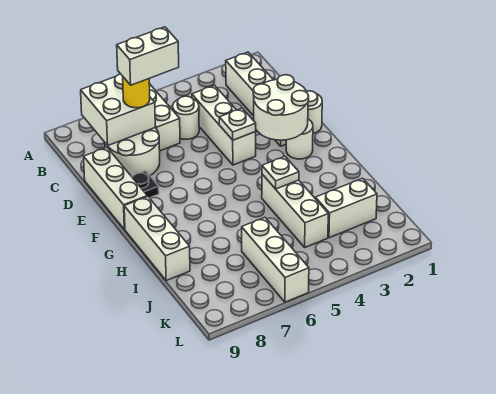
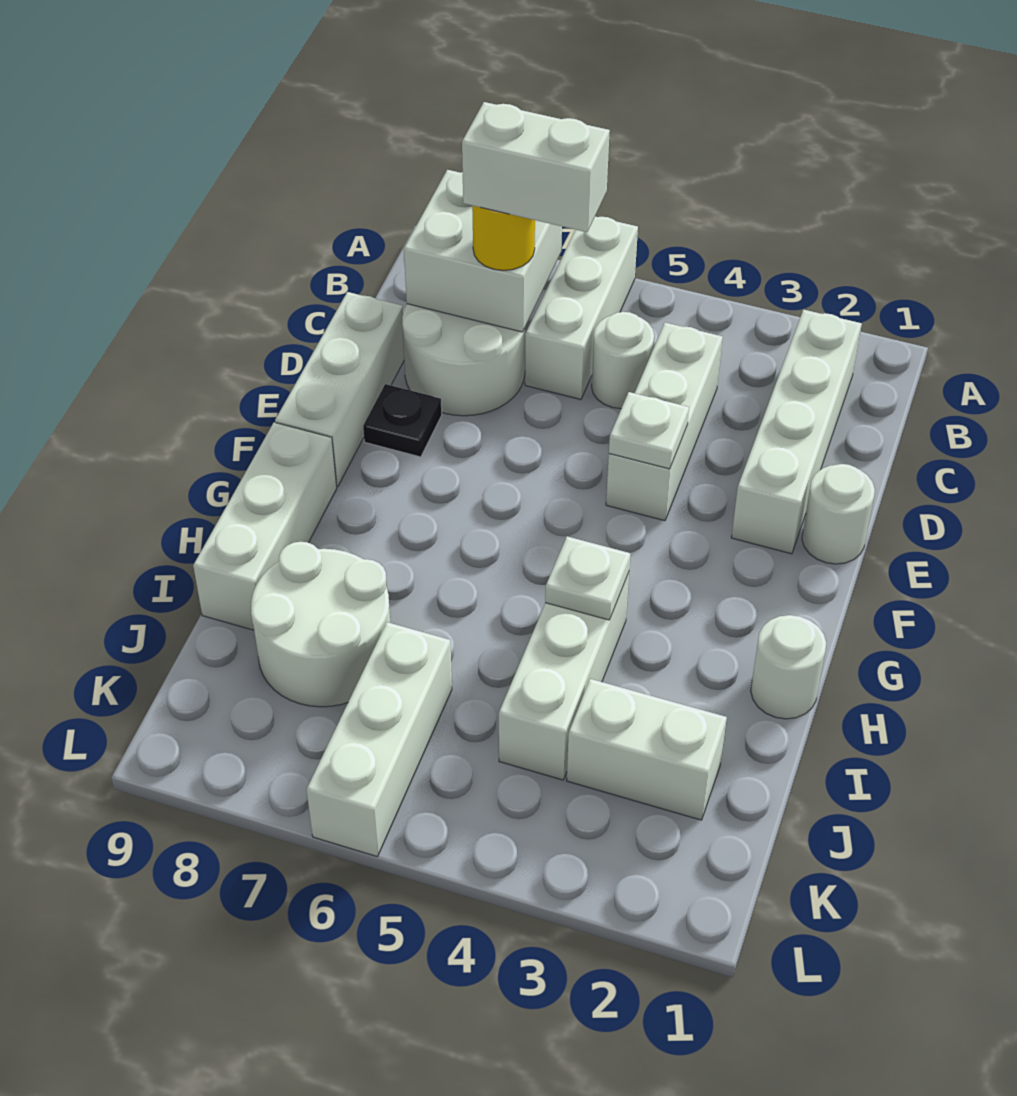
white 2x2 round brick [253,75,309,140] -> white 2x2 round brick moved to [251,542,390,707]
white 1x1 round brick [286,119,313,159] -> white 1x1 round brick moved to [751,615,826,719]

